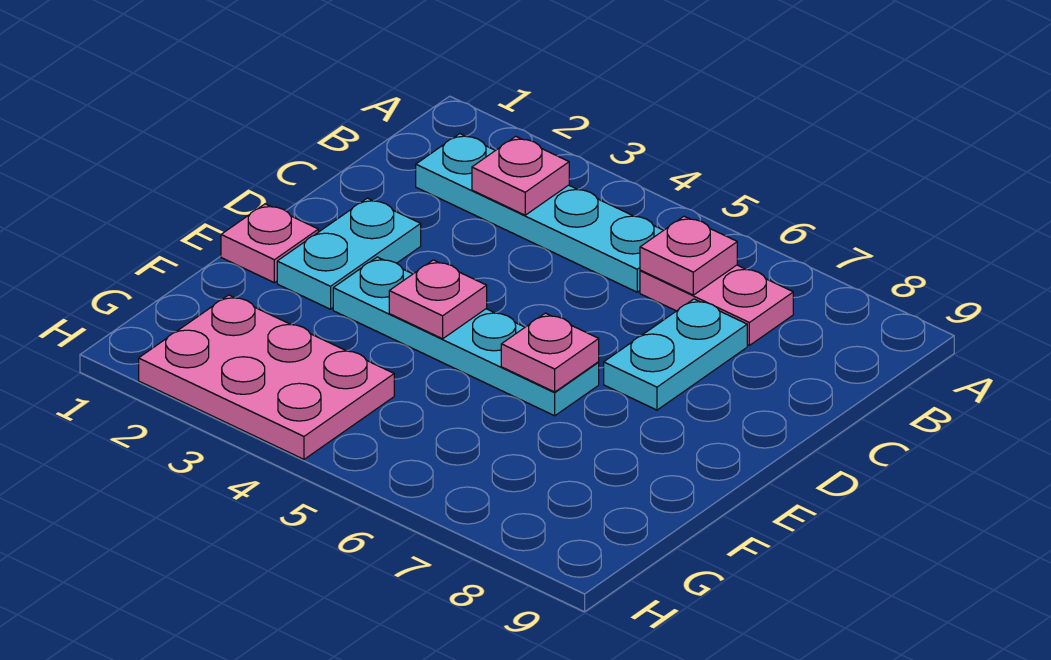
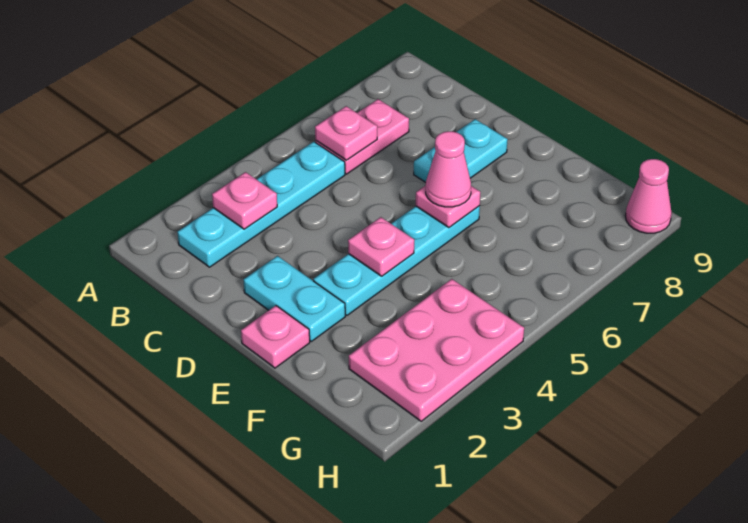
cyan 1x2 plate [604,299,747,410] -> cyan 1x2 plate turned to [414,119,508,183]
none -> pink 1x1 cone [426,131,471,207]
none -> pink 1x1 cone [625,159,672,233]

